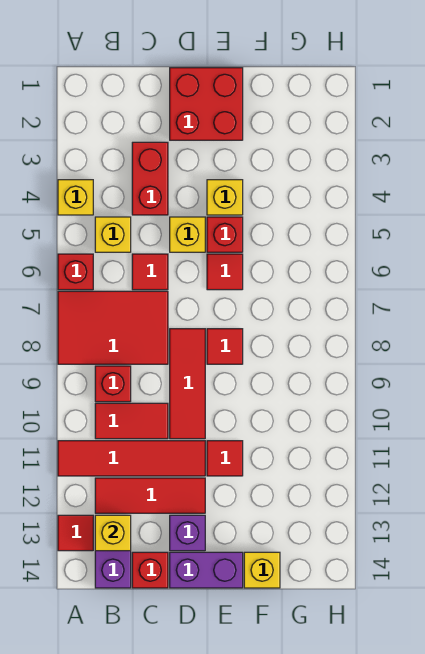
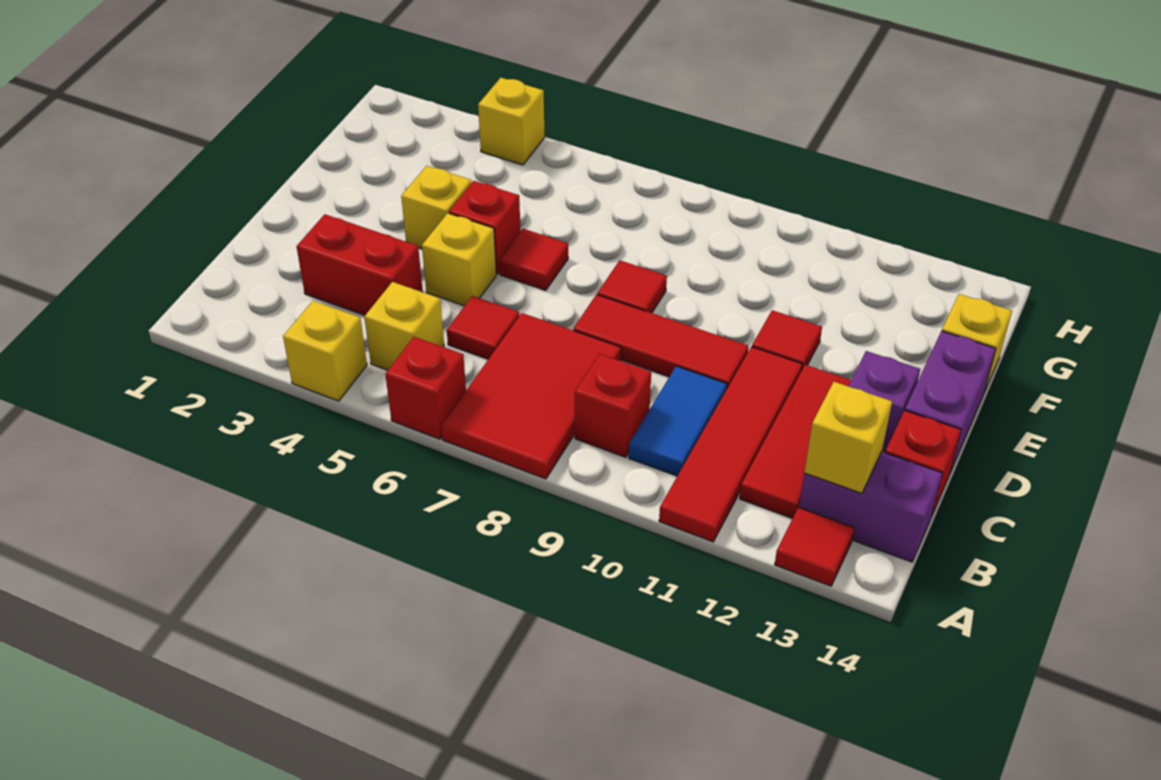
red 1x2 tile [95,403,168,439] -> blue 1x2 tile [629,366,727,476]
red 2x2 brick [170,68,243,140] -> none
none -> yellow 1x1 brick [478,78,545,165]

